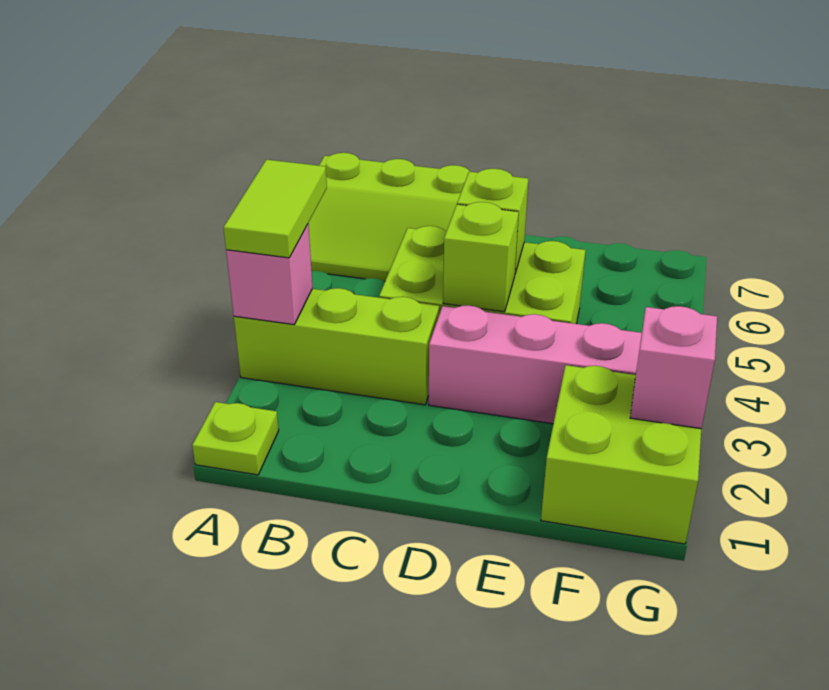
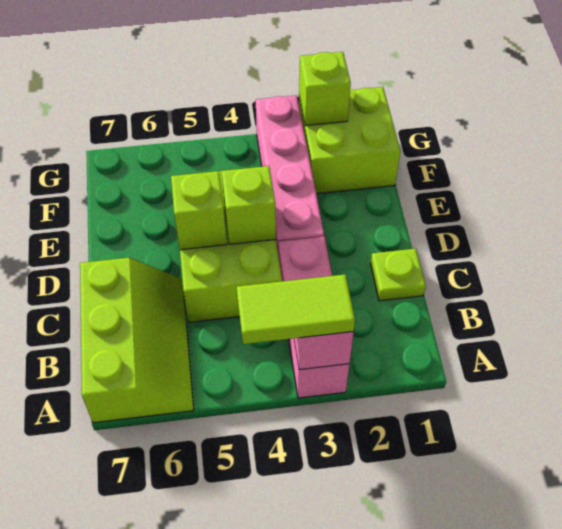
lime 1x1 plate [192,402,279,475] -> lime 1x1 plate moved to [371,249,426,301]
lime 1x3 brick [234,288,439,405] -> pink 1x3 brick [278,237,349,398]
pink 1x1 brick [630,306,717,429] -> lime 1x1 brick [299,52,351,126]

